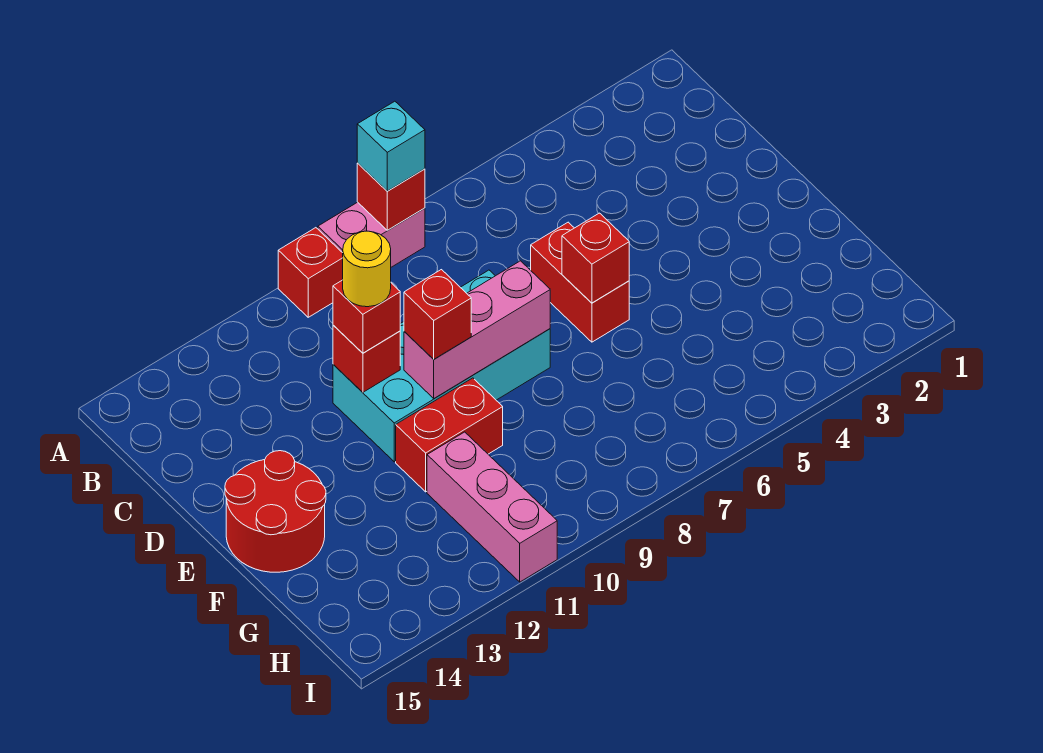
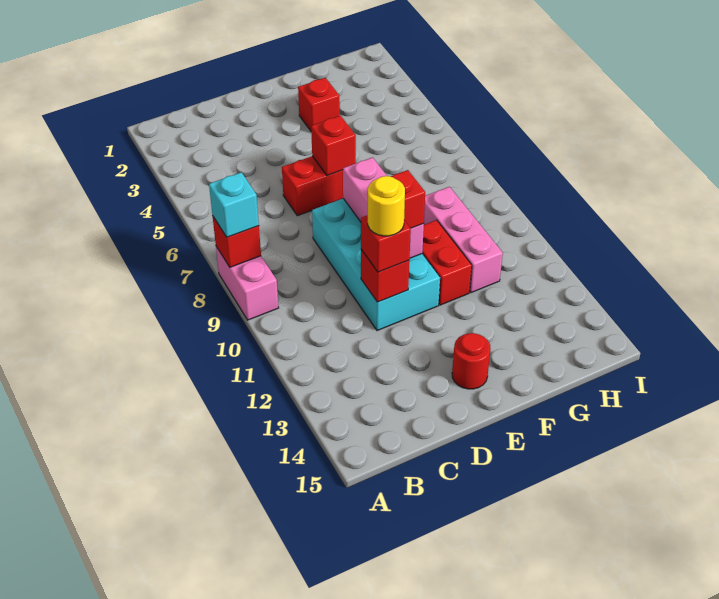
red 1x1 brick [278,228,343,317] -> red 1x1 brick moved to [298,78,340,131]
red 2x2 round brick [225,451,326,572] -> red 1x1 round brick [452,333,490,389]
pink 1x3 brick [427,432,557,582] -> pink 1x3 brick turned to [424,187,503,293]

